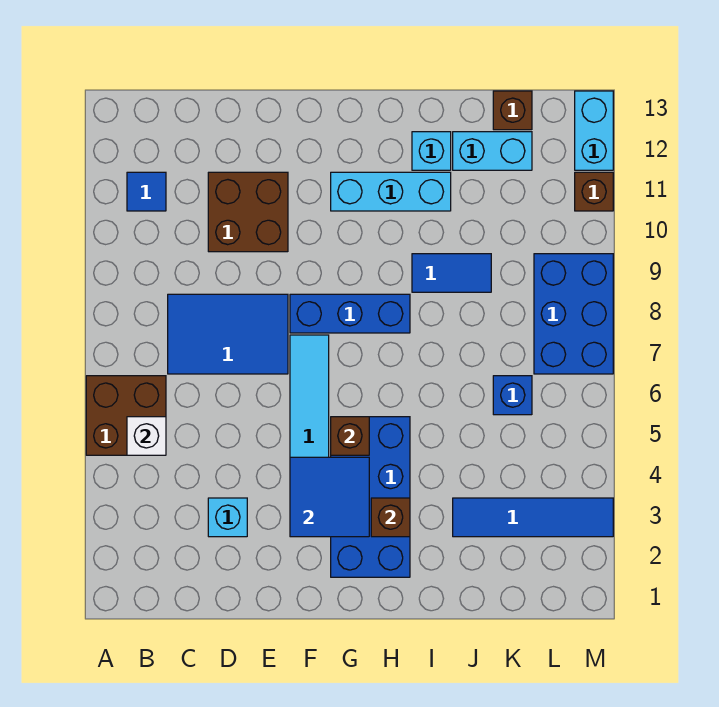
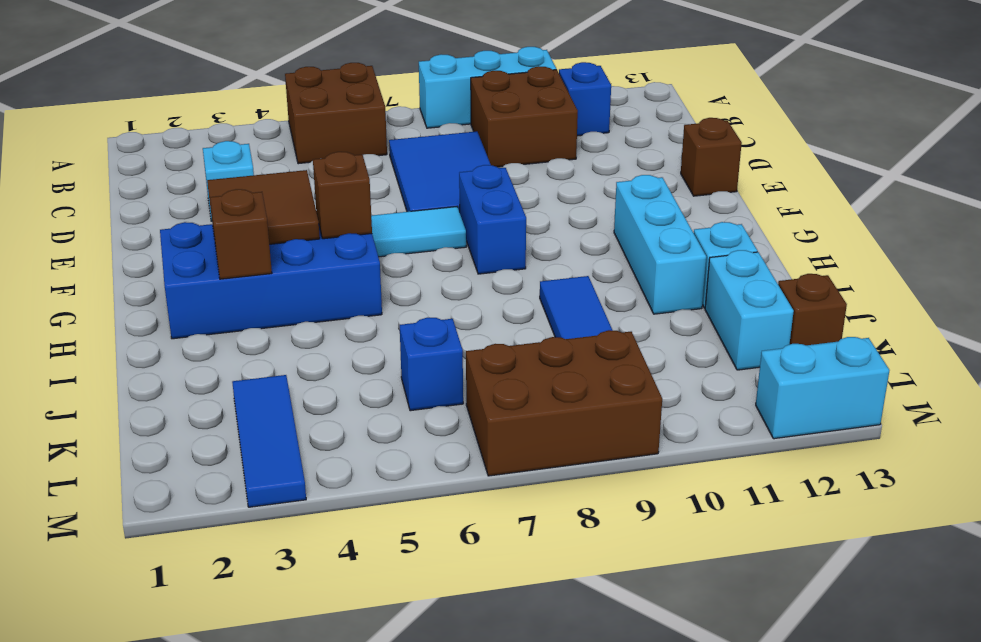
none -> cyan 1x3 brick [419,47,556,128]
white 1x1 brick [127,417,166,455] -> none
blue 1x1 tile [127,172,166,211] -> blue 1x1 brick [559,62,611,136]
brown 2x2 brick [208,172,288,252] -> brown 2x2 brick moved to [471,66,578,167]
blue 2x2 tile [290,457,369,537] -> brown 2x2 tile [207,170,320,244]
blue 1x3 brick [290,294,410,333] -> blue 1x2 brick [459,165,526,274]
blue 1x4 tile [453,498,613,537] -> blue 1x3 tile [232,375,306,507]
blue 2x3 brick [534,254,613,374] -> brown 2x3 brick [466,330,662,476]
brown 1x1 brick [575,172,613,211] -> brown 1x1 brick moved to [681,118,742,196]

